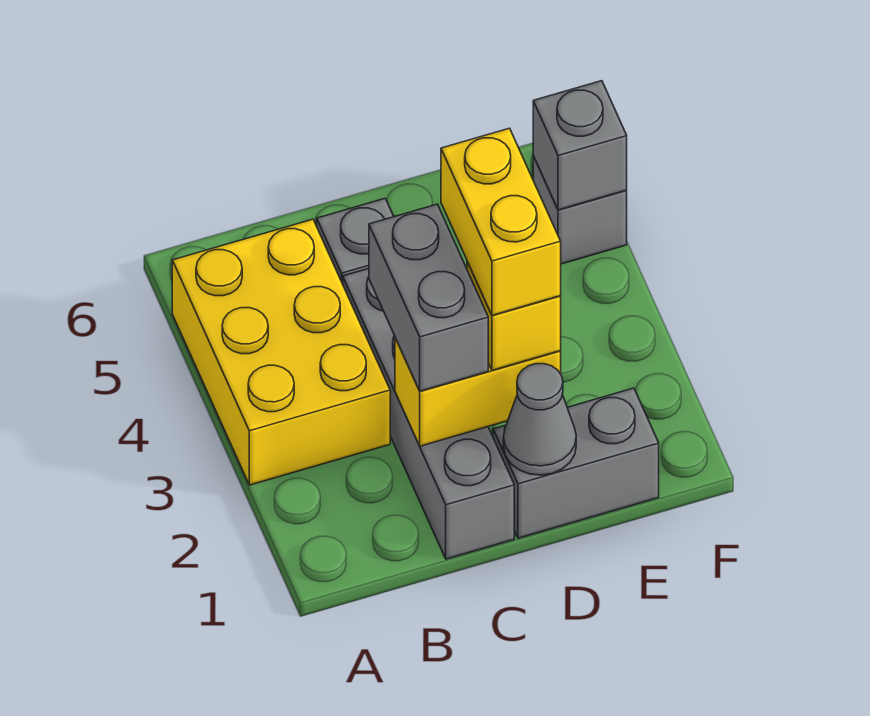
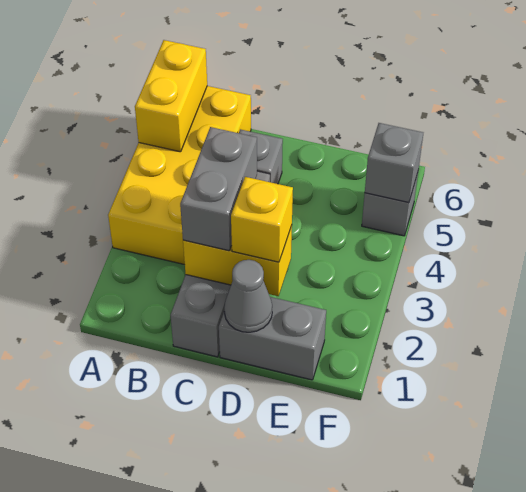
yellow 2x3 brick [172,219,390,485] -> yellow 2x4 brick [108,86,251,265]
yellow 1x2 brick [441,128,561,315] -> yellow 1x2 brick moved to [135,40,207,152]

